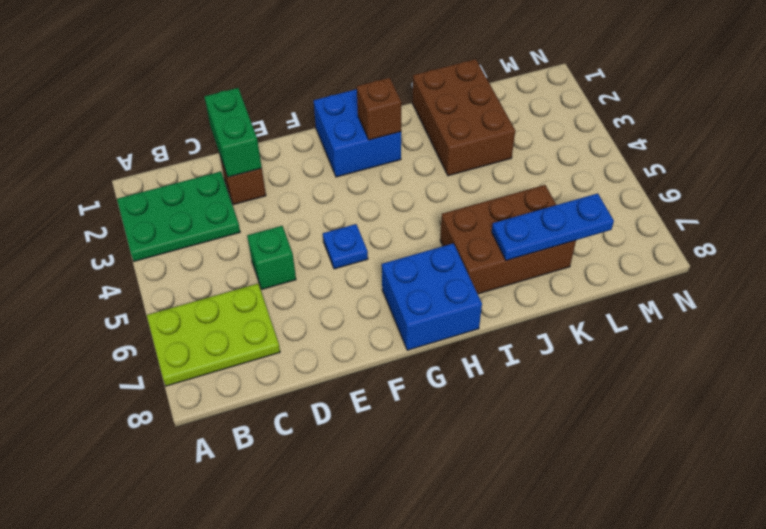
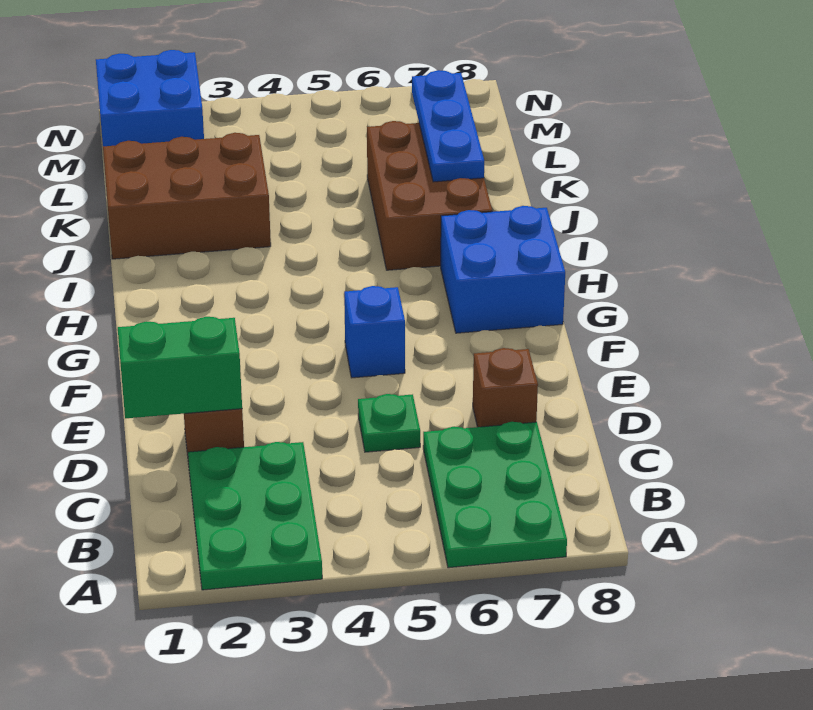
lime 2x3 plate [147,284,280,386] -> green 2x3 plate [423,422,567,568]
green 1x1 brick [247,226,296,289] -> green 1x1 plate [358,394,420,452]
blue 1x1 plate [323,224,368,269] -> blue 1x1 brick [344,286,405,378]
blue 2x2 brick [314,89,401,177] -> blue 2x2 brick moved to [96,50,204,146]
brown 1x1 brick [357,78,401,140] -> brown 1x1 brick moved to [473,348,538,427]

